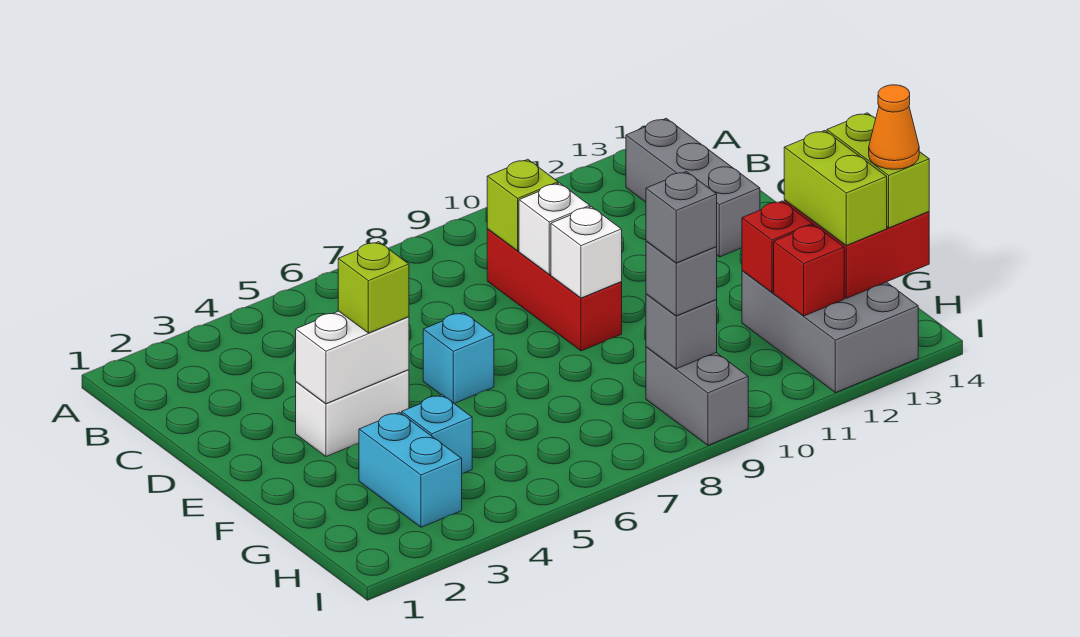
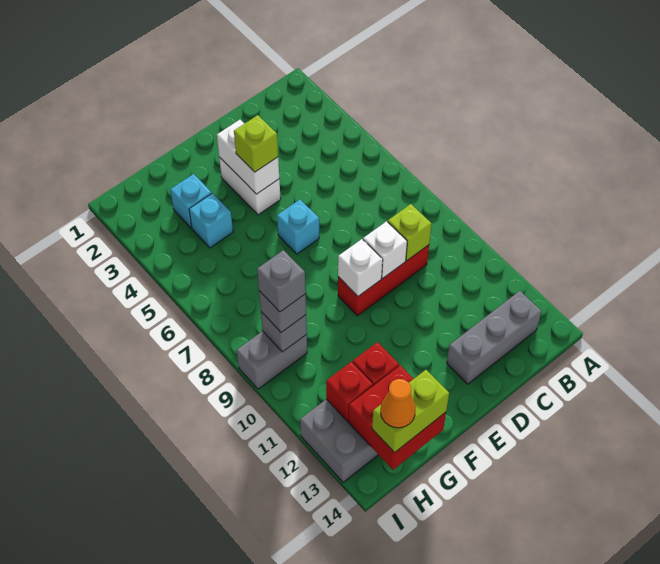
cyan 1x2 brick [359,412,462,527] -> cyan 1x1 brick [170,174,212,228]
lime 1x2 brick [784,131,887,245] -> none

